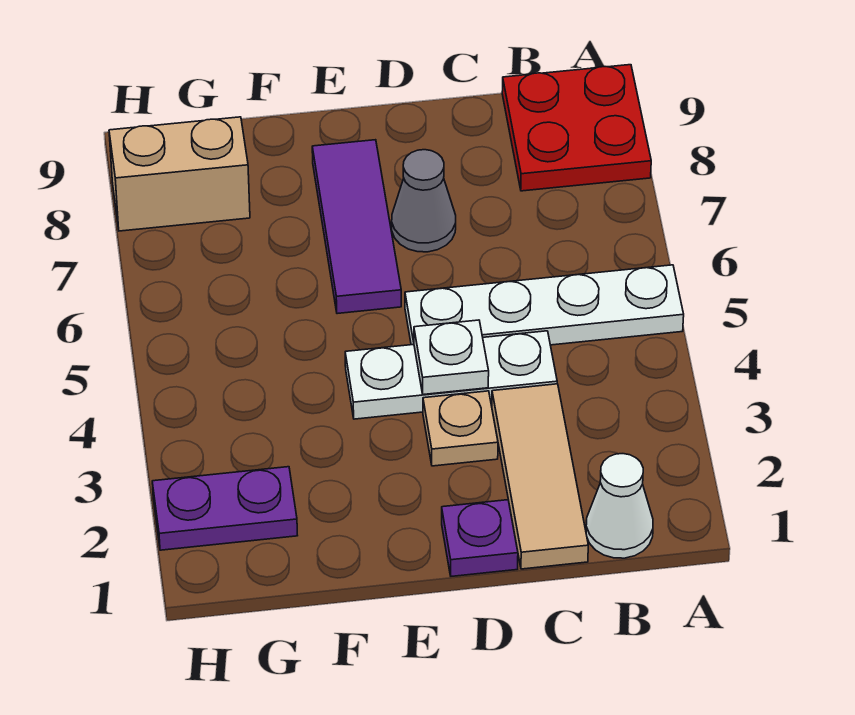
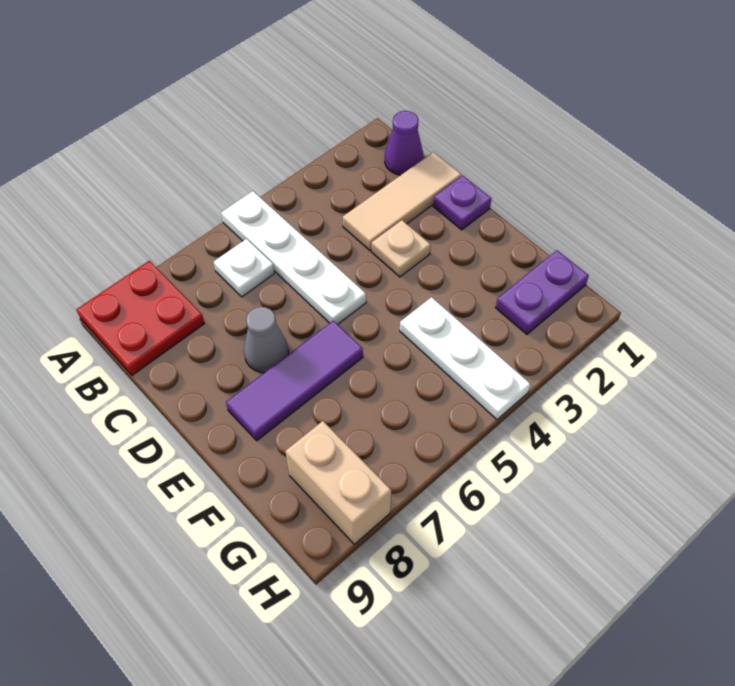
white 1x1 cone [586,454,653,558] -> purple 1x1 cone [385,111,423,175]
white 1x3 plate [345,331,557,419] -> white 1x3 plate moved to [400,297,531,420]
white 1x1 plate [414,320,489,395] -> white 1x1 plate moved to [214,239,274,297]
purple 1x2 plate [152,467,298,550] -> purple 1x2 plate turned to [496,250,589,334]

